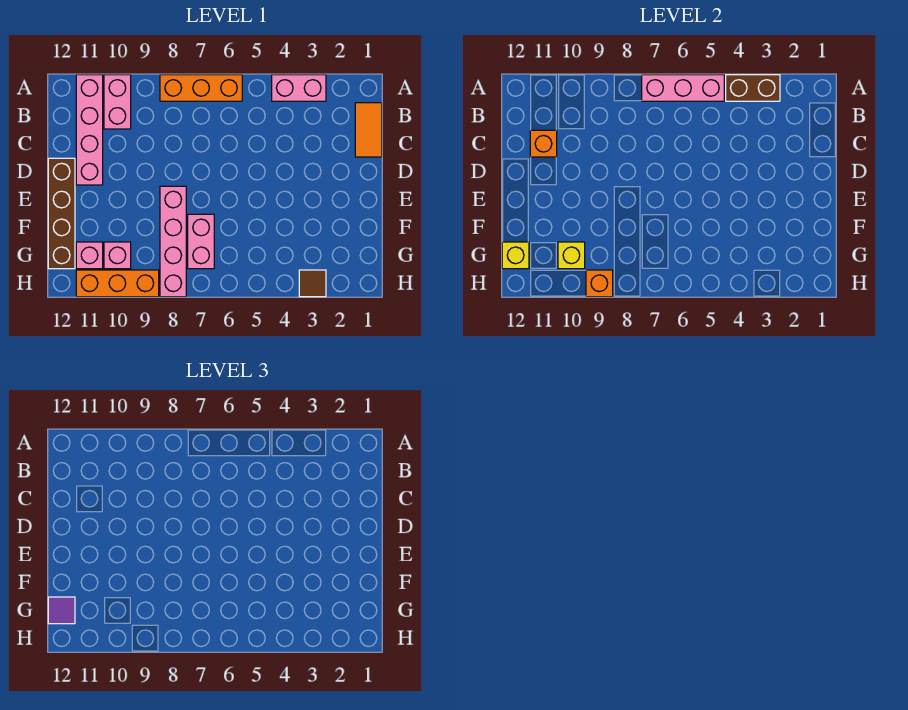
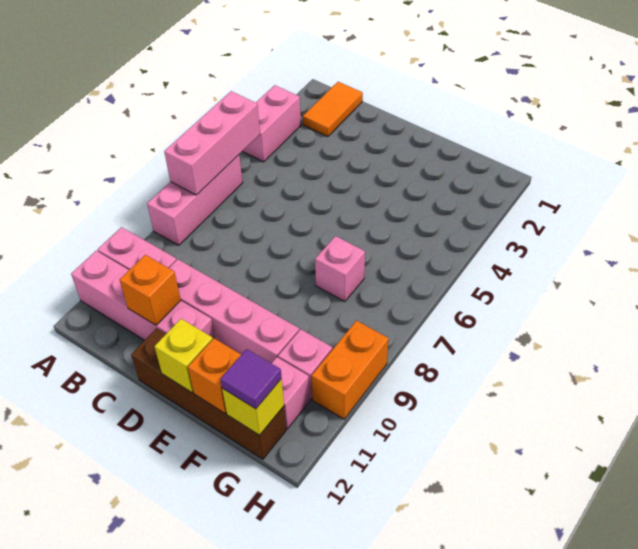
brown 1x2 brick [726,75,780,101] -> none
orange 1x3 brick [160,75,242,101] -> pink 1x3 brick [147,155,243,245]
orange 1x2 tile [355,103,382,157] -> orange 1x2 tile turned to [303,82,363,137]
pink 1x4 brick [160,186,186,297] -> pink 1x4 brick moved to [169,259,299,363]
pink 1x2 brick [188,214,214,269] -> pink 1x1 brick [315,236,365,302]
yellow 1x1 brick [558,242,585,269] -> yellow 1x1 brick moved to [155,319,213,393]
brown 1x1 tile [299,270,326,297] -> none
orange 1x3 brick [76,270,159,297] -> orange 1x2 brick [312,321,389,419]
orange 1x1 brick [586,270,613,297] -> orange 1x1 brick moved to [188,339,241,413]

